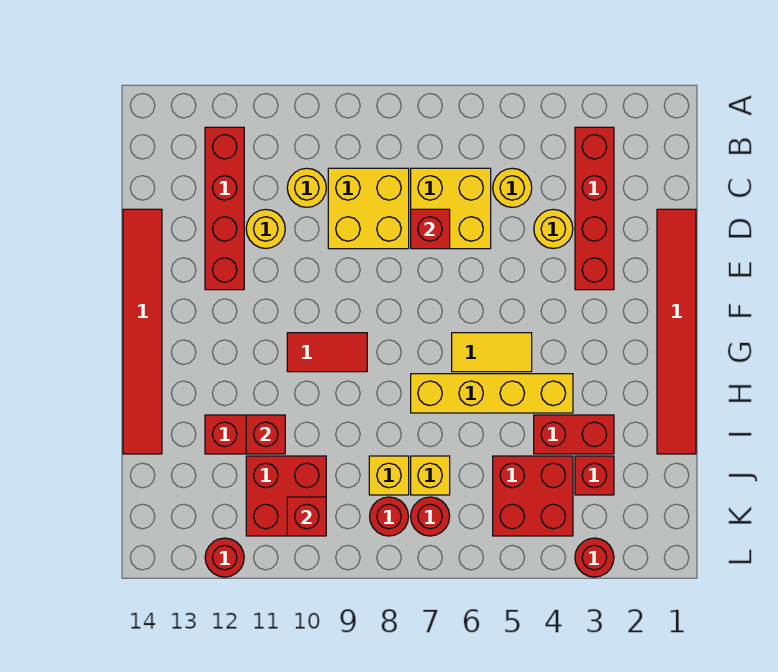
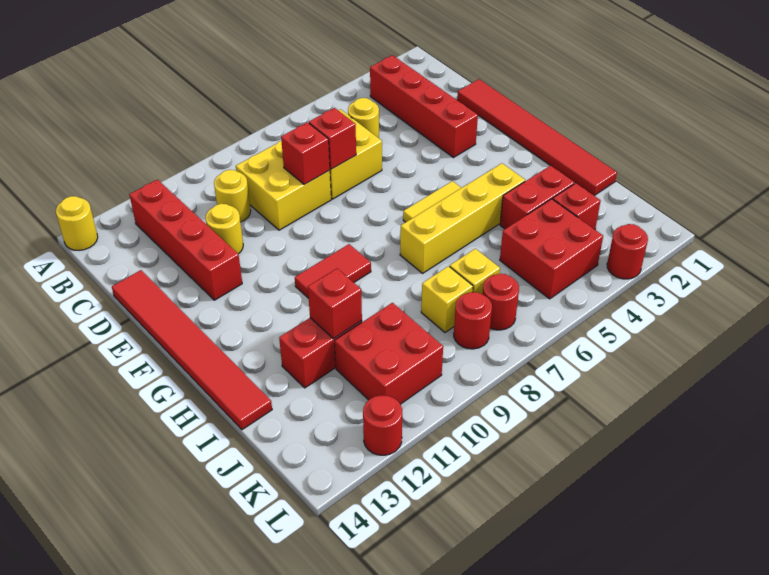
yellow 1x1 round brick [534,209,573,249] -> yellow 1x1 round brick moved to [56,196,98,250]
red 1x1 brick [287,497,326,536] -> red 1x1 brick moved to [281,122,330,185]

